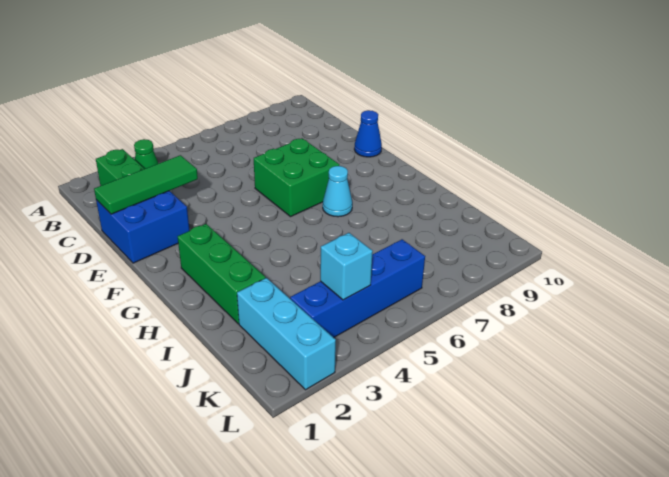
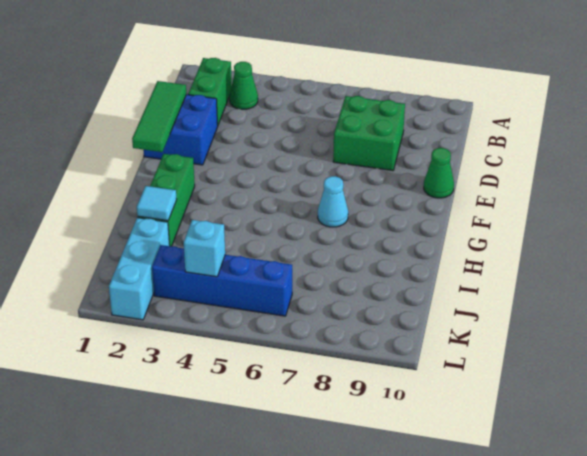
green 1x3 tile [94,155,198,214] -> green 1x3 tile turned to [132,81,186,152]
green 2x2 brick [254,138,339,217] -> green 2x2 brick moved to [333,96,405,171]
blue 1x1 cone [354,110,382,157] -> green 1x1 cone [424,148,454,198]
none -> cyan 1x1 tile [137,186,177,221]

